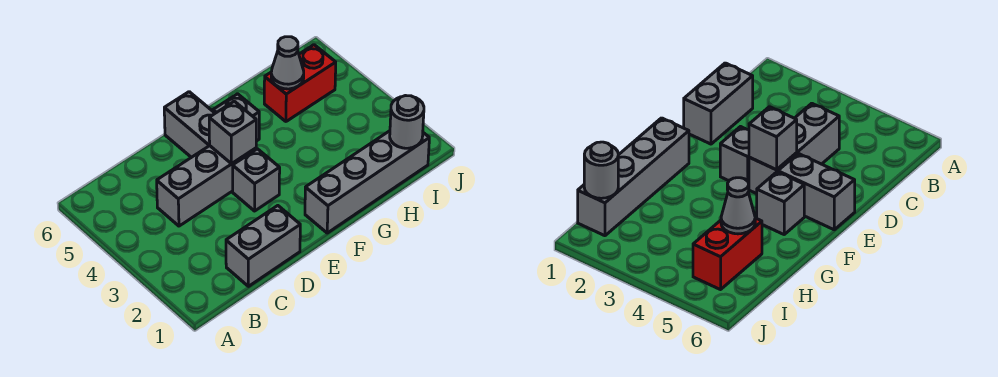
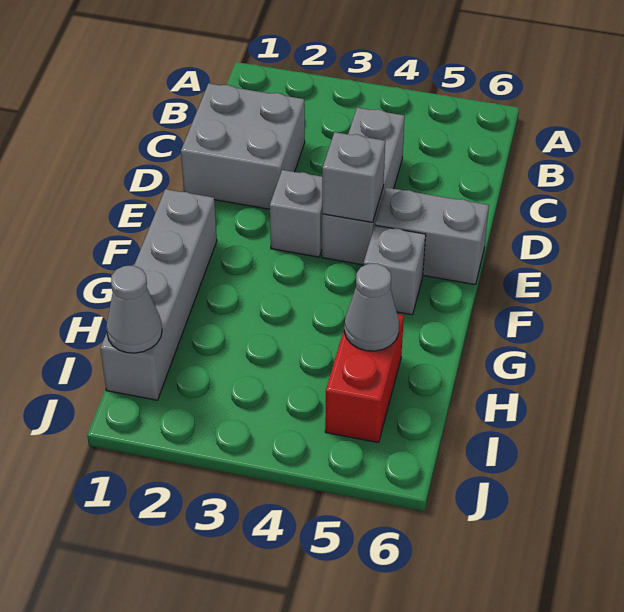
grey 1x2 brick [226,206,300,286] -> grey 2x2 brick [181,83,305,209]
grey 1x1 round brick [390,96,424,148] -> grey 1x1 cone [106,266,162,353]

